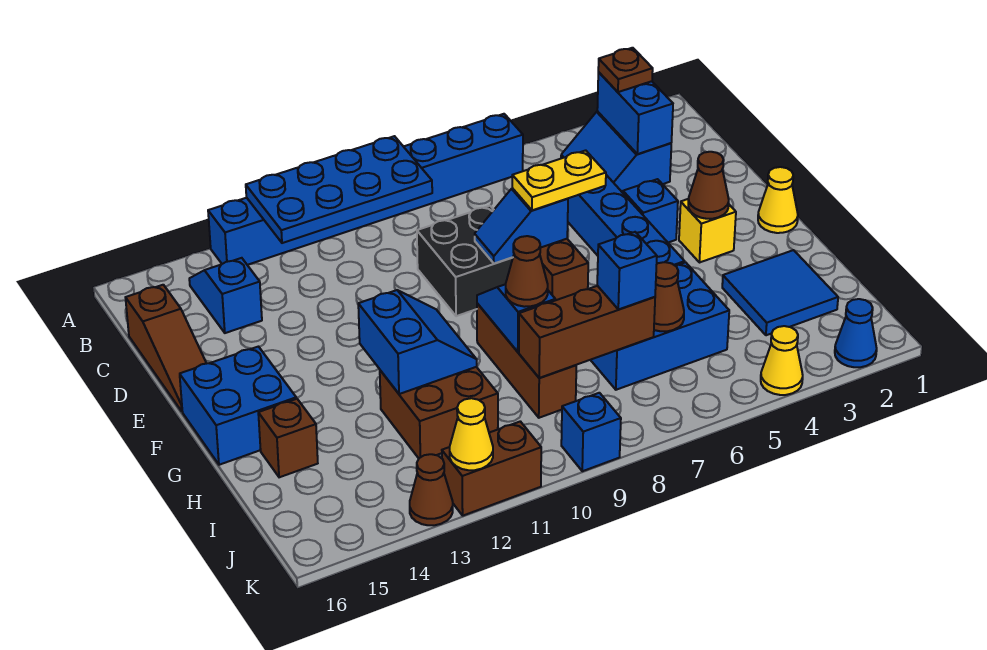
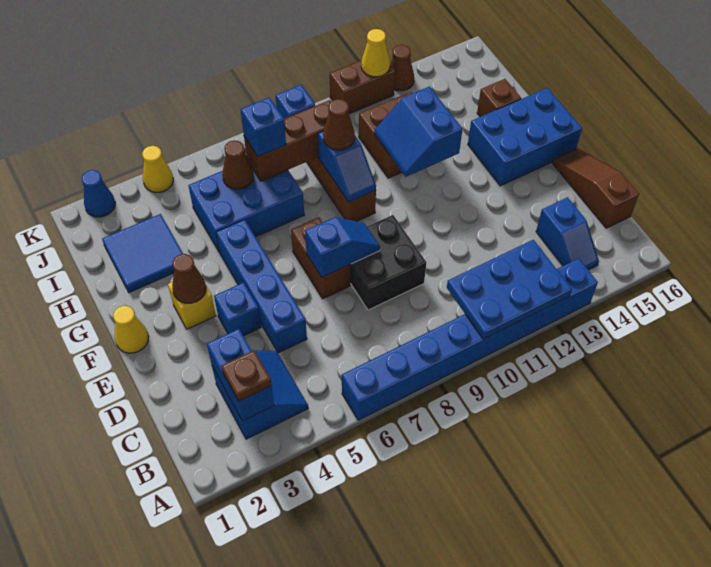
blue 2x4 plate [246,136,432,243] -> blue 2x3 plate [447,240,572,339]
yellow 1x2 plate [512,150,606,211] -> none
blue 2x2 brick [180,347,297,465] -> blue 2x3 brick [468,88,582,186]

